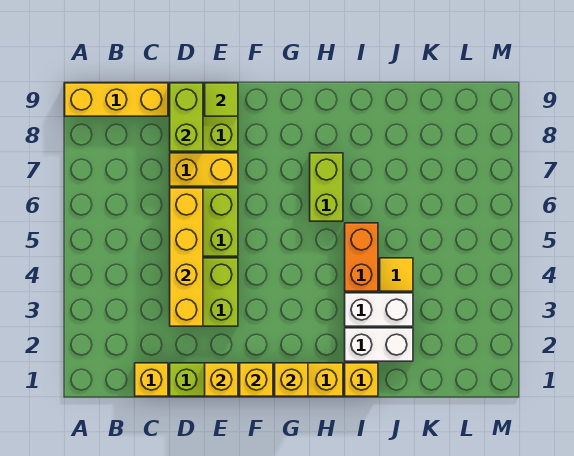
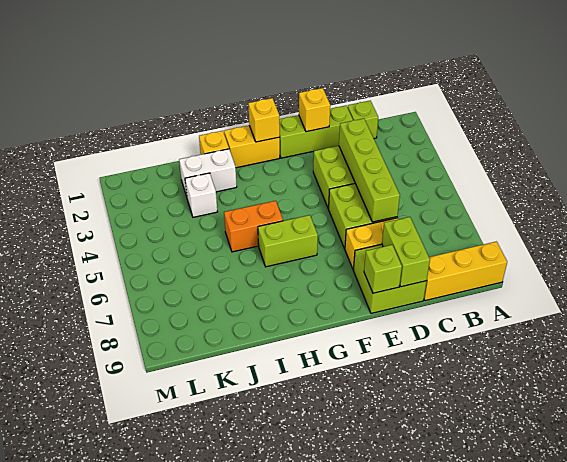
yellow 1x1 brick [135,363,168,396] -> lime 1x1 brick [347,101,378,139]
yellow 1x4 brick [170,188,203,326] -> lime 1x4 brick [339,119,400,222]
lime 1x1 tile [205,83,238,116] -> lime 1x1 brick [364,245,402,293]
yellow 1x1 brick [240,363,273,396] -> none
lime 1x2 brick [310,153,343,221] -> lime 1x2 brick turned to [258,215,318,267]
white 1x2 brick [345,293,413,326] -> white 1x1 brick [185,173,217,217]
orange 1x2 brick [345,223,378,291] -> orange 1x2 brick turned to [224,201,283,252]
yellow 1x1 tile [380,258,413,291] -> none

